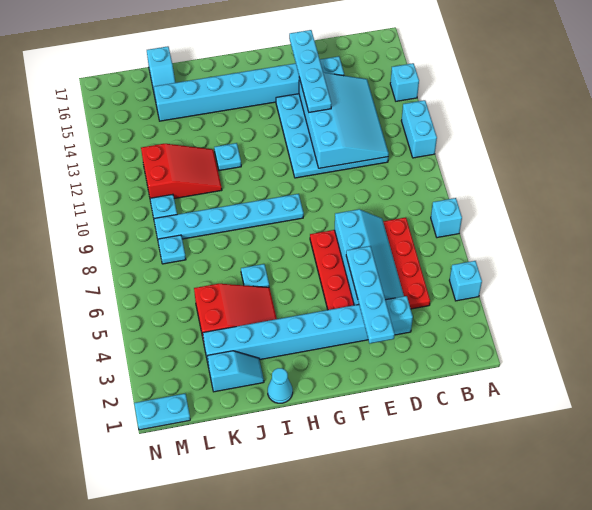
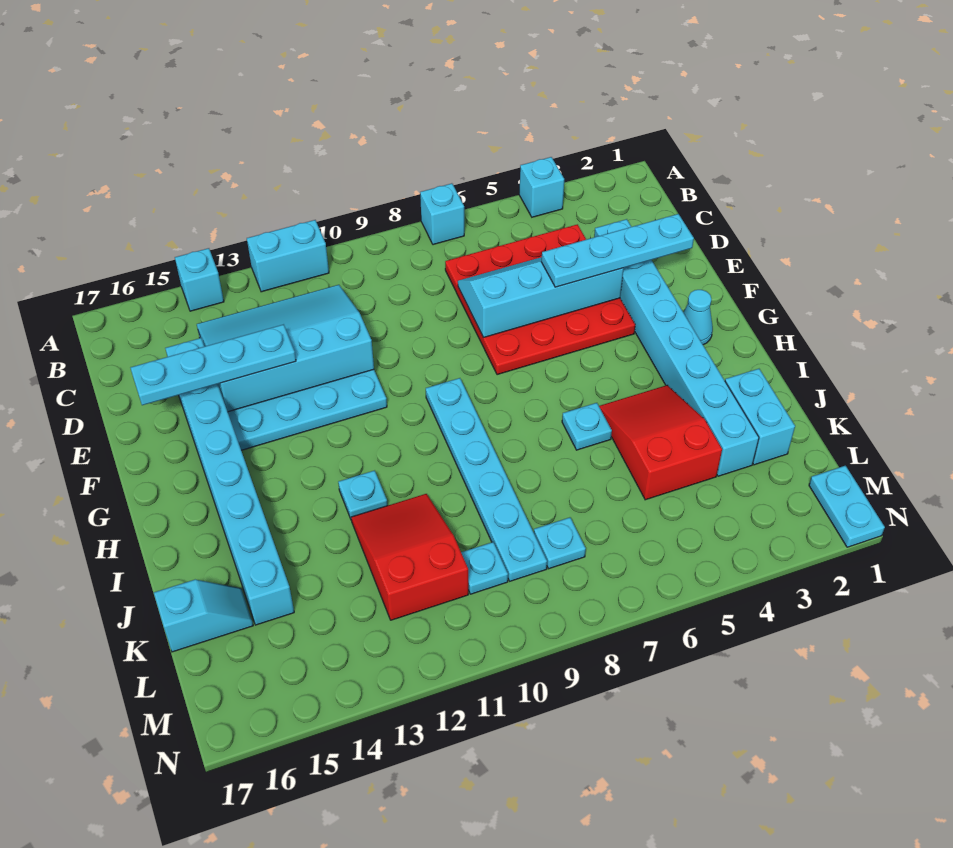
cyan 1x1 cone [268,368,293,403] -> cyan 1x1 cone moved to [683,290,713,345]
cyan 1x2 slope [207,351,264,392] -> cyan 1x2 brick [725,369,795,465]

